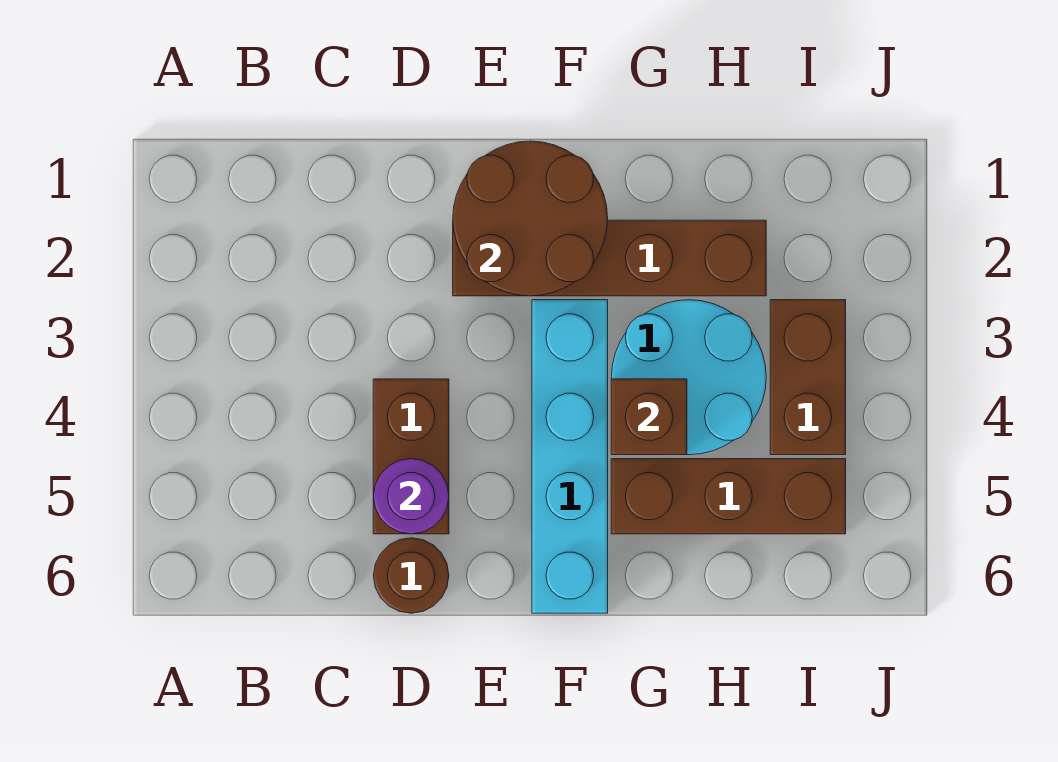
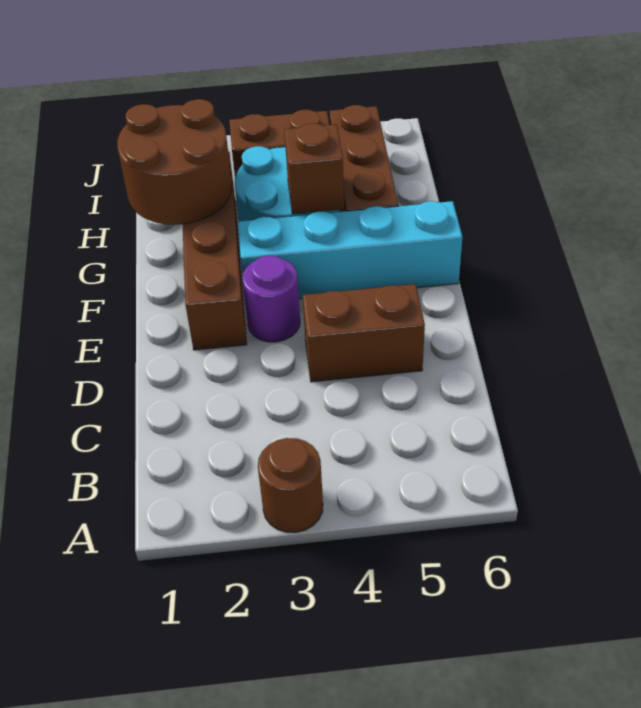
purple 1x1 round brick [373,459,449,534] -> purple 1x1 round brick moved to [242,255,300,342]
brown 1x1 round brick [373,538,449,613] -> brown 1x1 round brick moved to [258,438,323,533]
brown 2x2 round brick [453,141,608,296] -> brown 2x2 round brick moved to [117,99,232,225]

